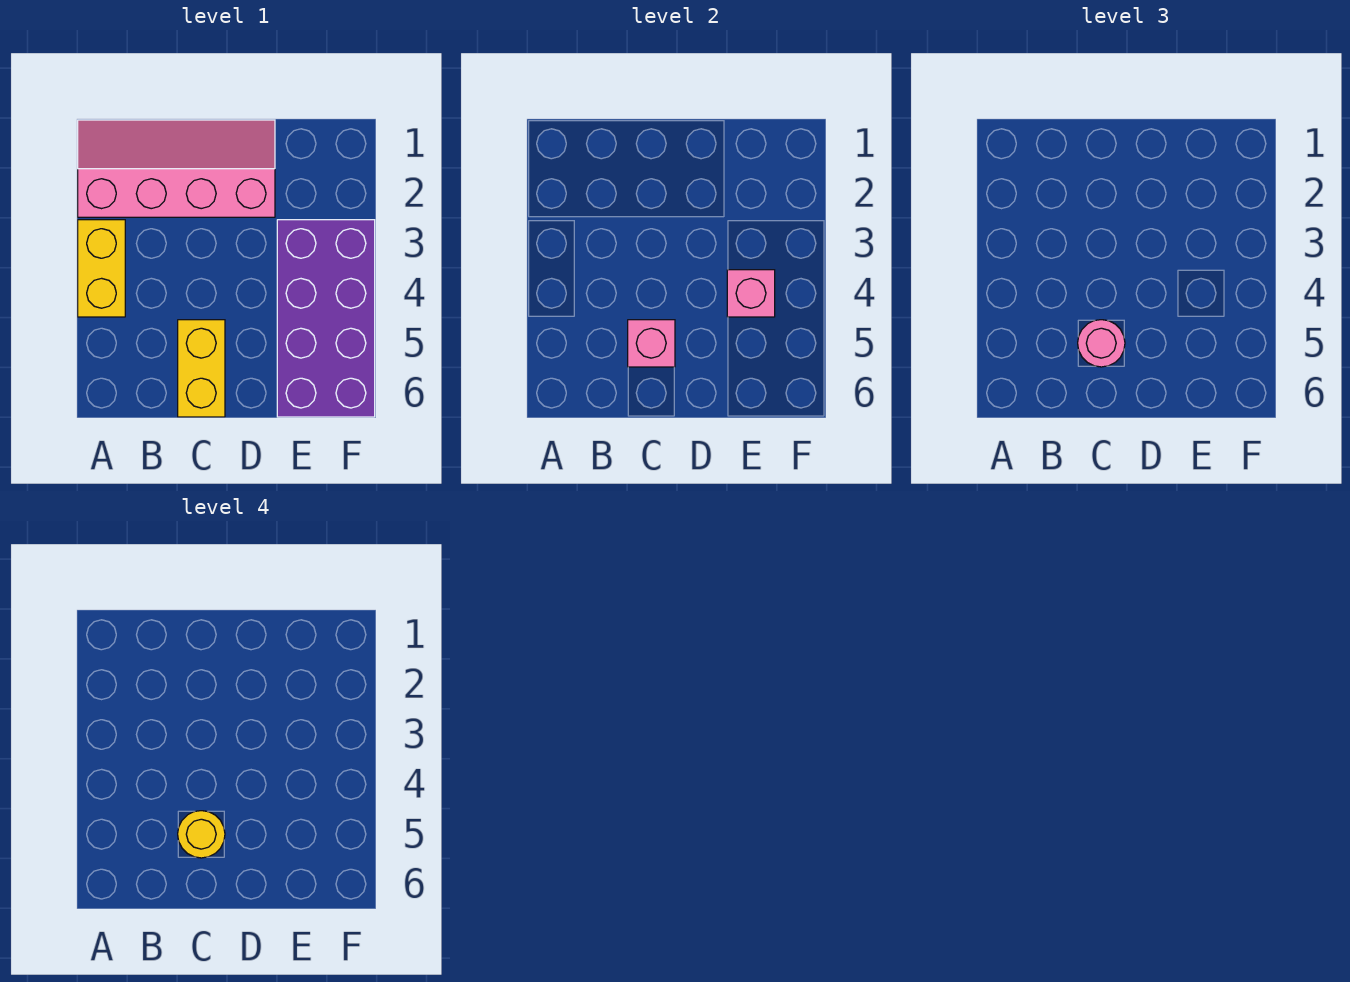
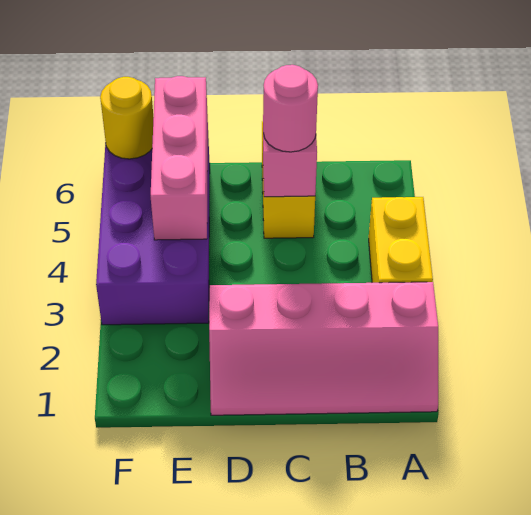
yellow 1x1 round brick [178,811,225,858] -> yellow 1x1 round brick moved to [100,77,154,159]
pink 1x1 brick [727,270,775,317] -> pink 1x3 brick [151,76,208,240]

